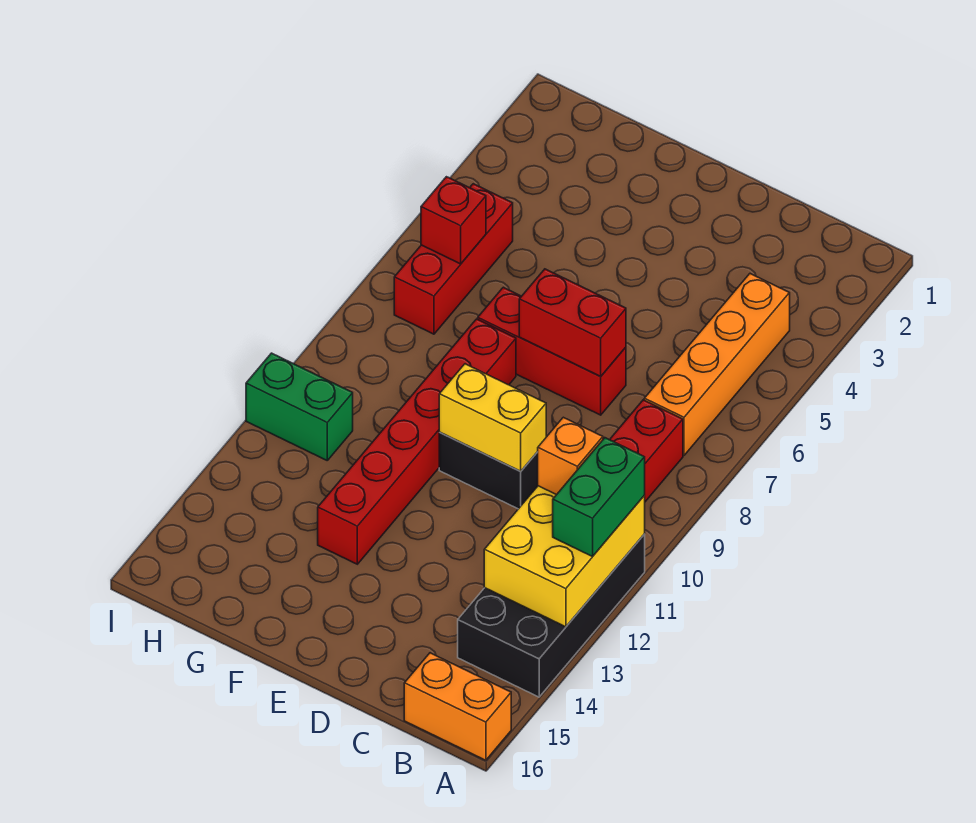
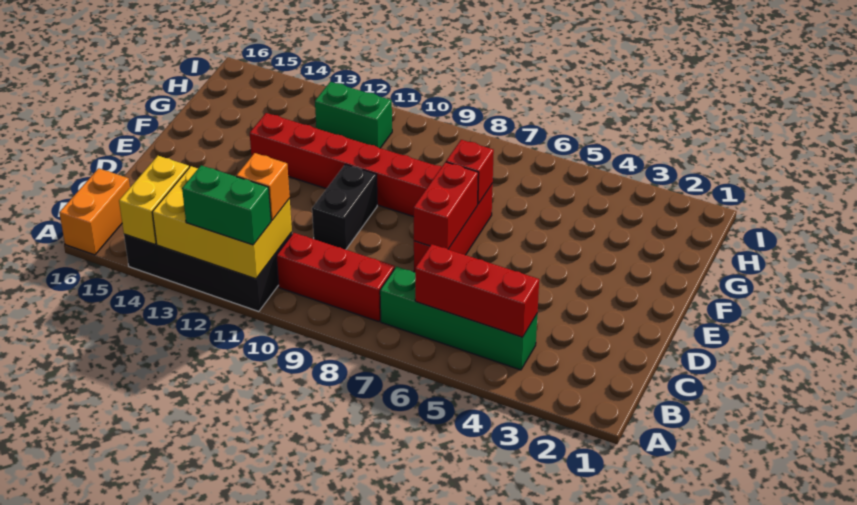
orange 1x4 brick [644,274,790,455] -> green 1x4 brick [380,267,537,370]
yellow 1x2 brick [439,364,546,471] -> yellow 1x2 brick moved to [119,156,189,244]
red 1x3 brick [394,184,513,334] -> red 1x3 brick moved to [415,244,539,337]
red 1x1 brick [421,177,486,264] -> red 1x1 brick moved to [446,140,494,204]
green 1x2 brick [246,353,353,460] -> green 1x2 brick turned to [315,82,392,148]

